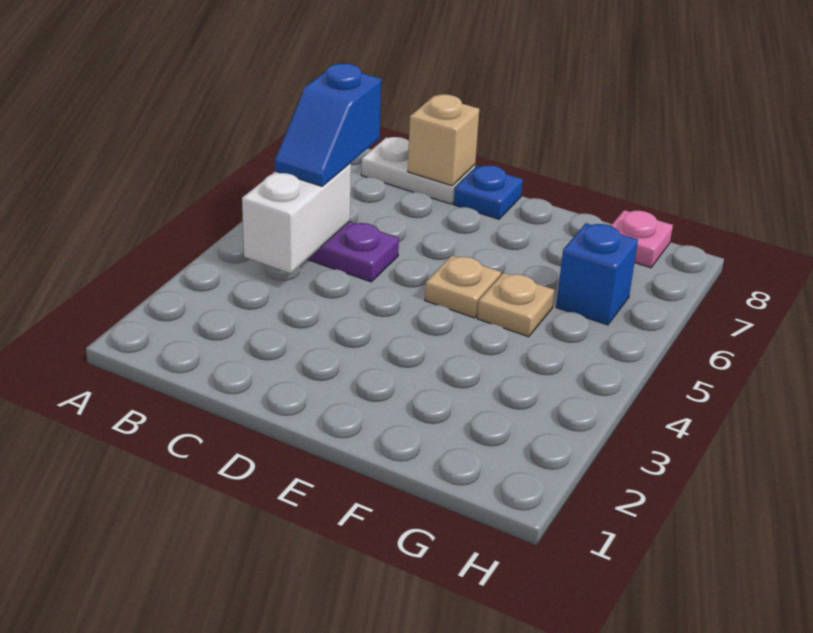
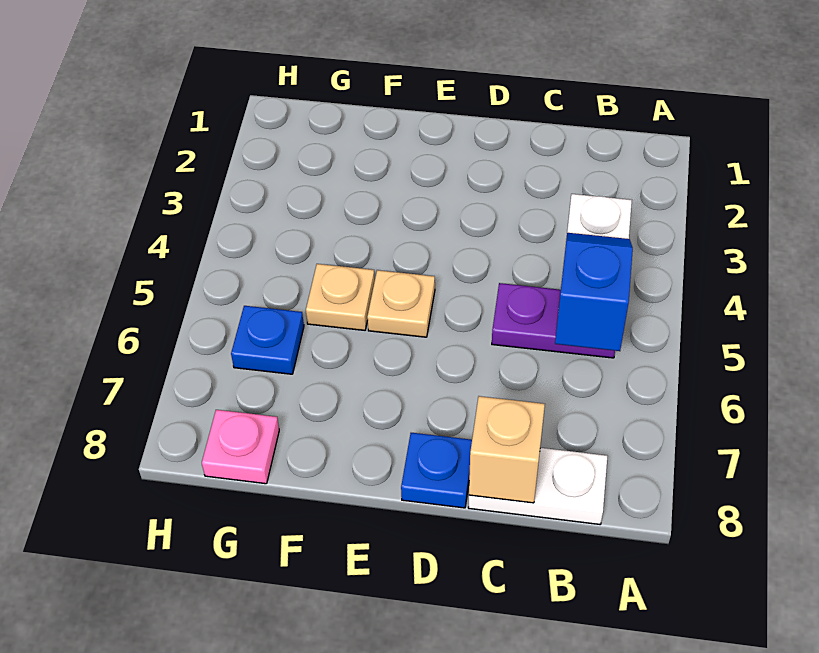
blue 1x1 brick [556,223,638,325] -> blue 1x1 plate [231,306,304,374]

